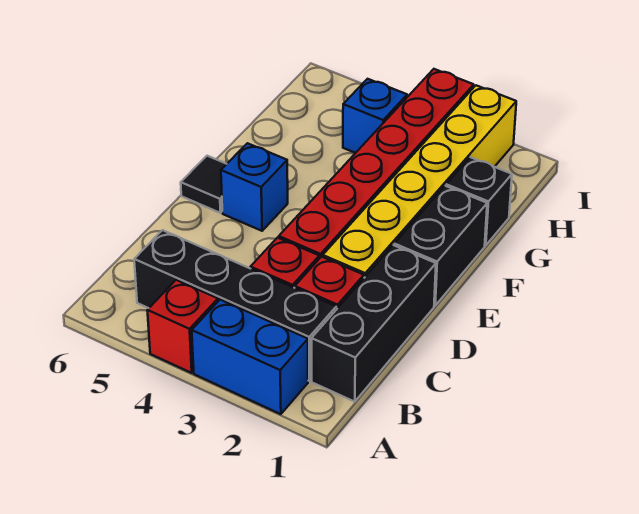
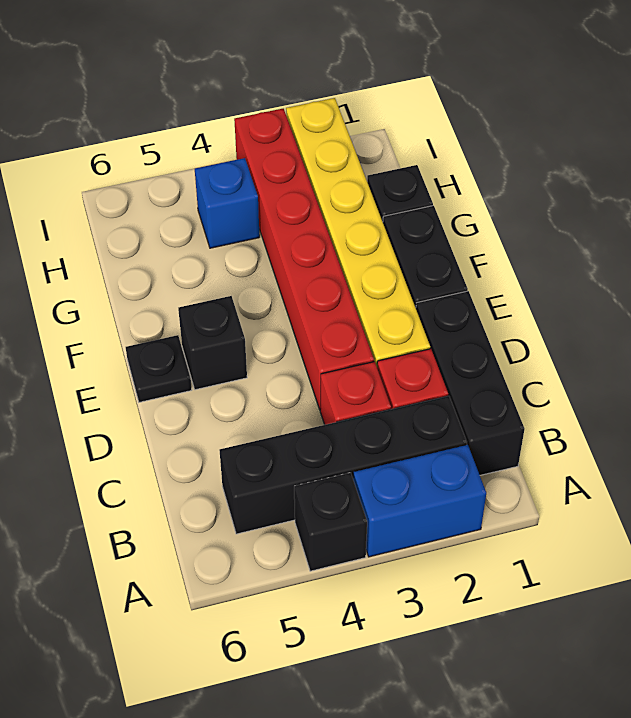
red 1x1 brick [147,280,218,373] -> black 1x1 brick [294,473,367,571]
blue 1x1 brick [221,143,288,231] -> black 1x1 brick [178,296,247,390]
black 1x1 tile [181,156,226,213] -> black 1x1 plate [126,335,192,402]

